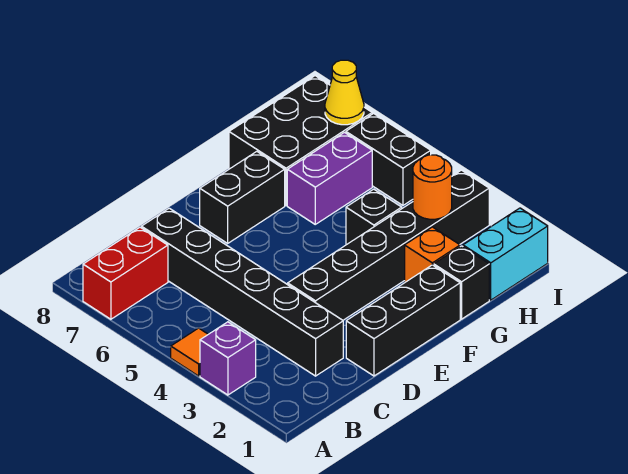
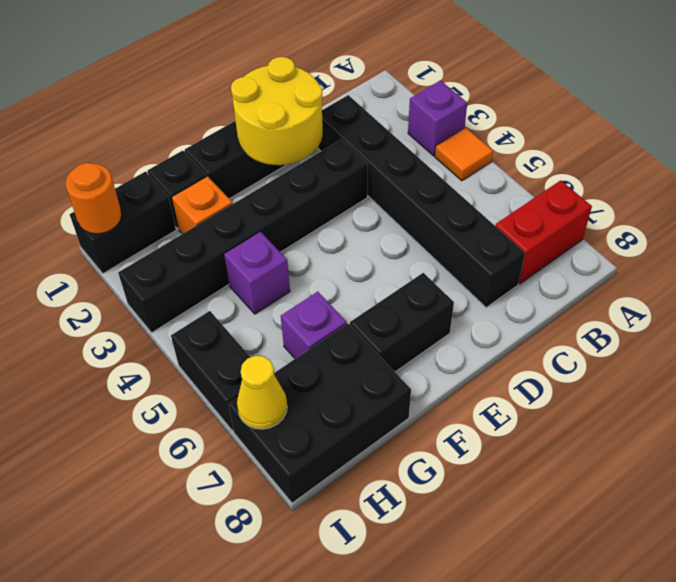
none -> yellow 2x2 round brick [231,57,323,165]
black 1x1 brick [346,189,402,245] -> purple 1x1 brick [224,232,290,314]
purple 1x2 brick [287,132,372,224] -> purple 1x1 brick [281,292,347,359]
cyan 1x2 brick [463,208,548,300] -> black 1x2 brick [70,172,176,274]
orange 1x1 round brick [413,155,452,219] -> orange 1x1 round brick moved to [66,163,122,234]

